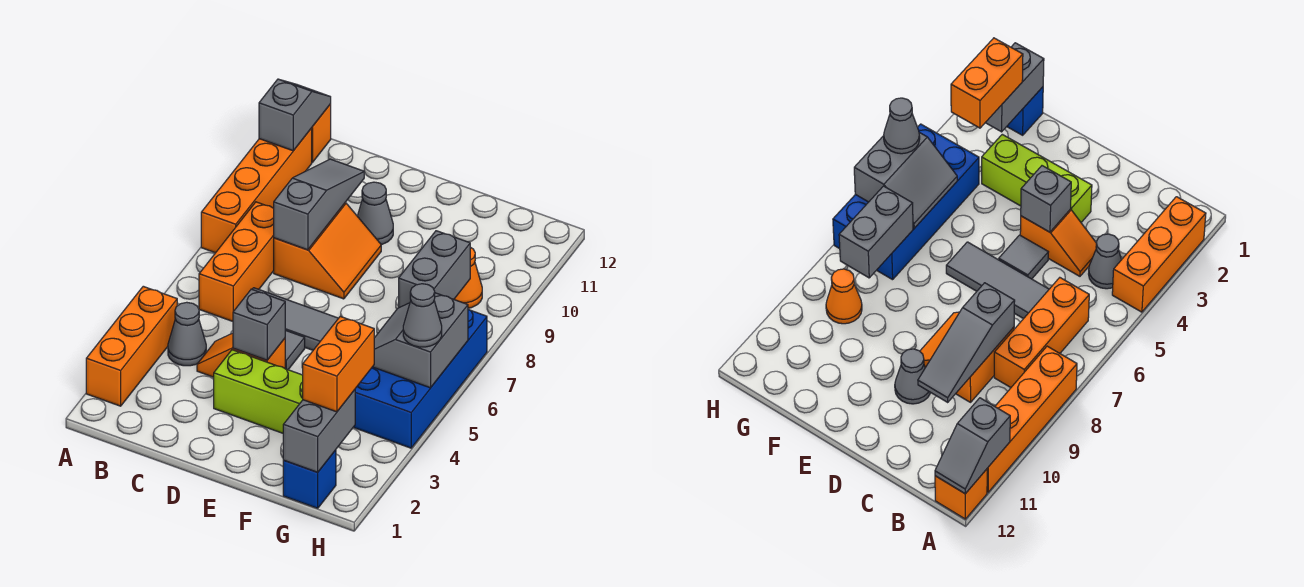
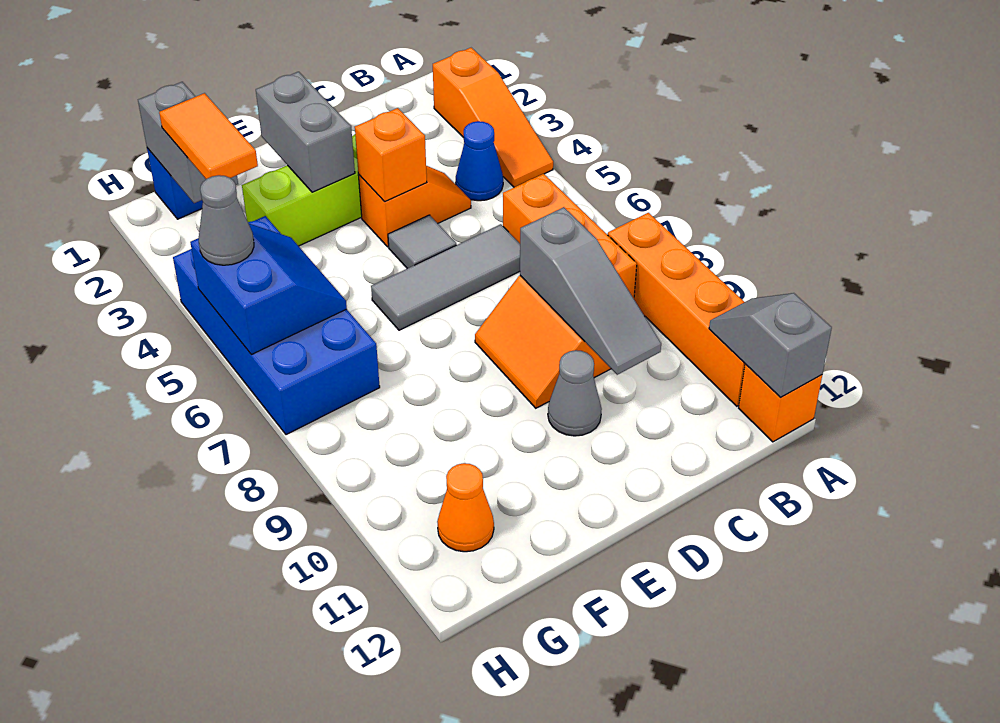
orange 1x3 brick [86,286,177,406] -> orange 1x3 slope [433,48,553,187]
grey 1x2 slope [259,79,331,151] -> grey 1x2 slope turned to [709,293,832,397]
grey 1x1 cone [168,302,206,366] -> blue 1x1 cone [456,121,503,201]
grey 1x1 brick [233,289,285,360] -> orange 1x1 brick [355,108,427,202]
orange 1x2 brick [303,316,374,412] -> orange 1x2 tile [159,93,258,179]
grey 2x2 slope [373,293,468,388] -> blue 2x2 slope [190,224,347,355]
grey 1x2 brick [399,231,470,308] -> grey 1x2 brick moved to [256,72,355,192]
orange 1x1 cone [454,247,482,308] -> orange 1x1 cone moved to [437,463,494,552]

